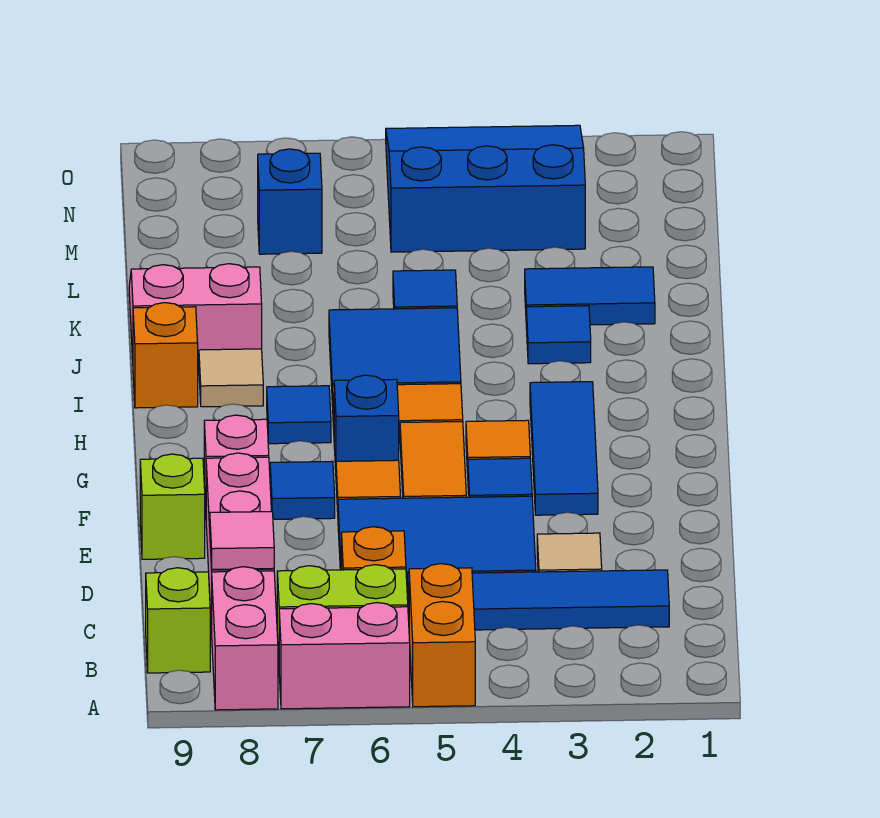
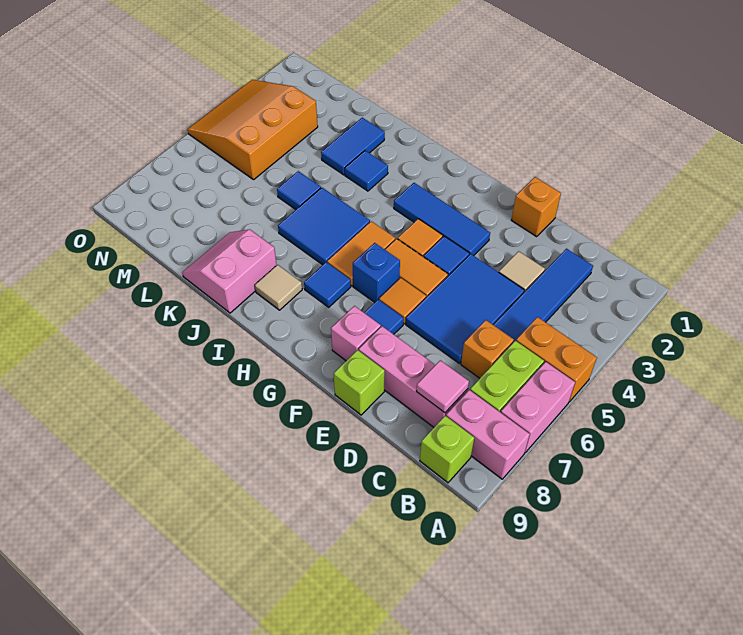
orange 1x1 brick [133,303,198,408] -> orange 1x1 brick moved to [512,177,561,237]
blue 3x3 slope [386,125,585,252] -> orange 3x3 slope [188,80,318,180]
blue 1x1 brick [258,149,322,254] -> none

